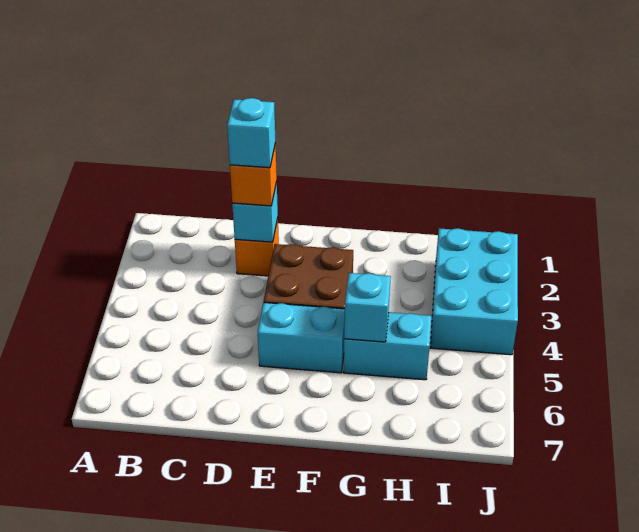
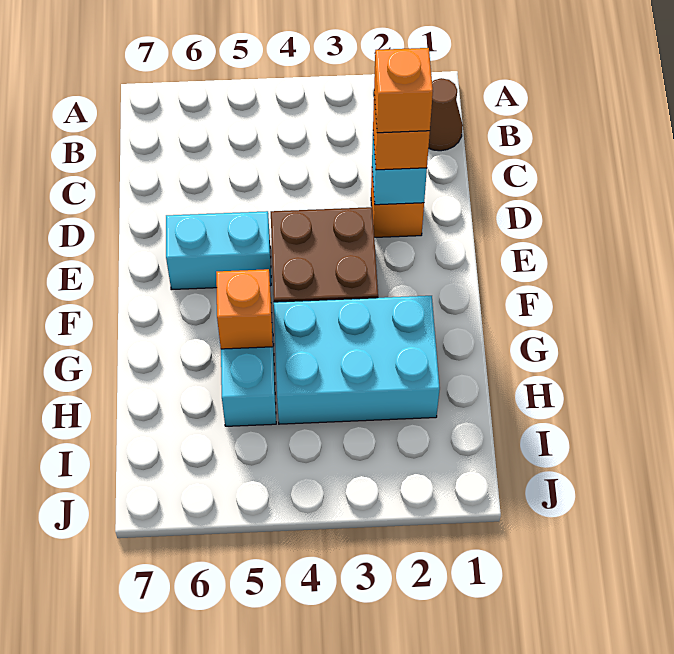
none -> brown 1x1 cone [429,78,463,151]
cyan 1x1 brick [227,98,276,168] -> orange 1x1 brick [374,48,433,133]
cyan 1x2 brick [258,302,345,373] -> cyan 1x2 brick turned to [166,211,271,290]
cyan 1x1 brick [344,273,391,342] -> orange 1x1 brick [216,269,273,349]
cyan 2x3 brick [431,228,518,355] -> cyan 2x3 brick moved to [274,296,440,424]

